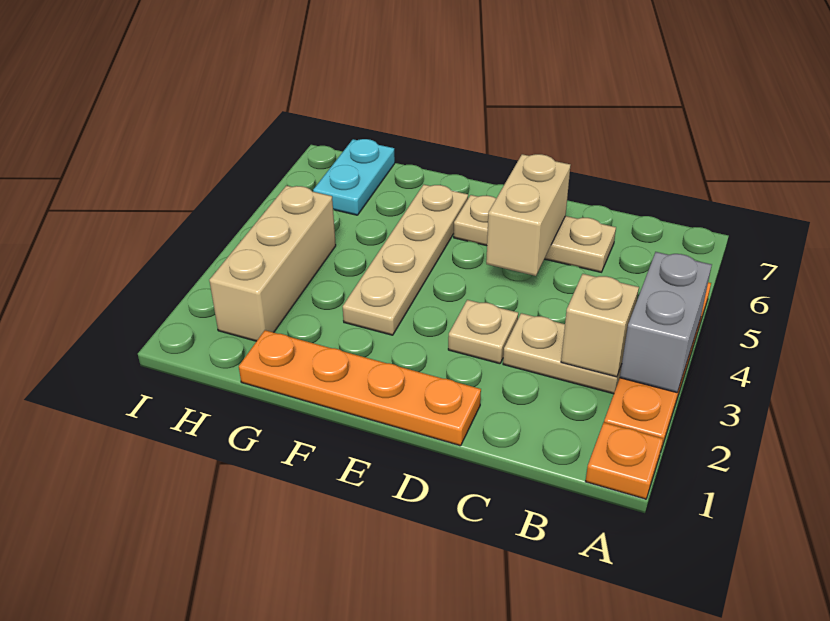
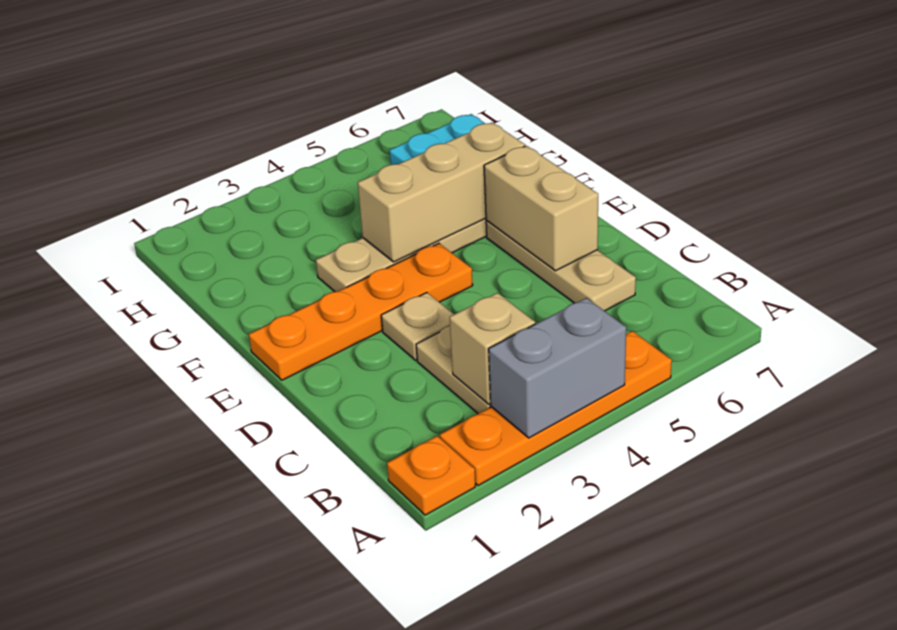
orange 1x4 plate [239,330,481,446] -> orange 1x4 plate turned to [249,243,473,380]
tan 1x2 brick [486,154,571,276] -> tan 1x2 brick turned to [484,146,598,271]
tan 1x3 brick [209,186,336,341] -> tan 1x3 brick moved to [358,122,525,262]

